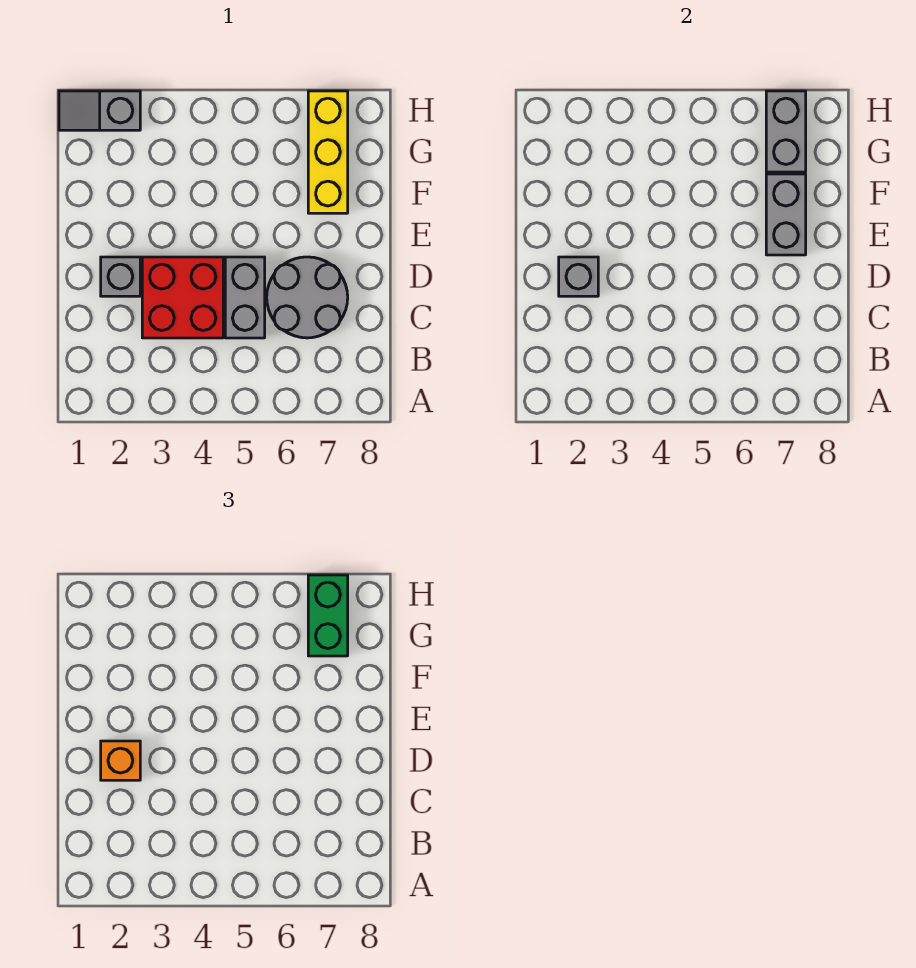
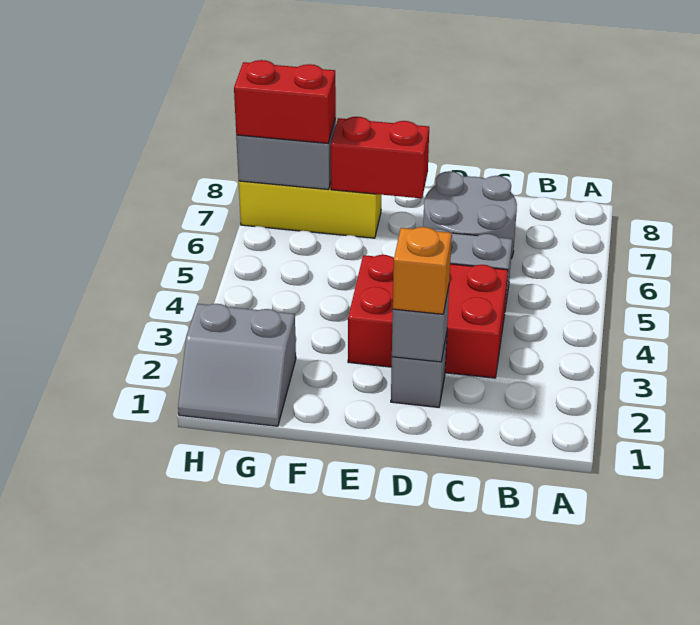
red 2x2 brick [142,257,223,338] -> red 2x3 brick [348,255,508,378]
grey 1x2 brick [766,174,806,255] -> red 1x2 brick [331,117,429,198]
green 1x2 brick [308,575,348,656] -> red 1x2 brick [234,60,336,143]
grey 1x2 slope [59,91,140,130] -> grey 2x2 slope [178,304,296,426]

